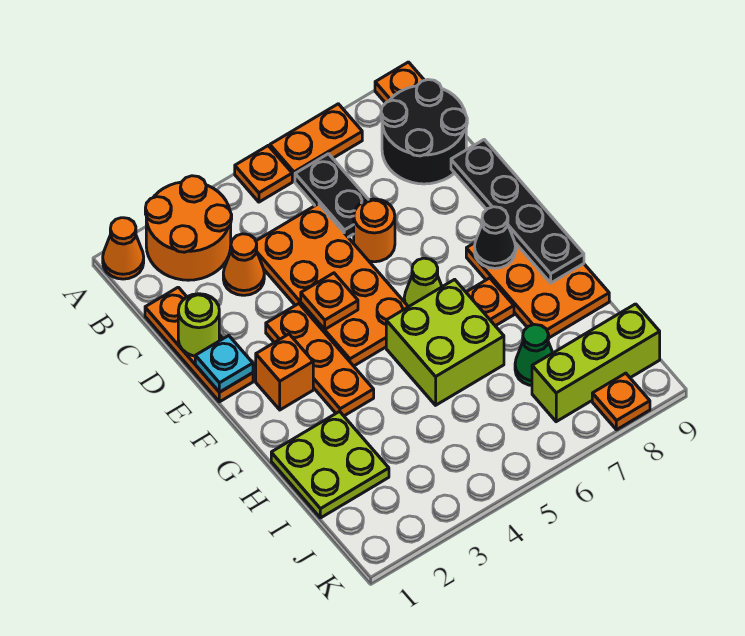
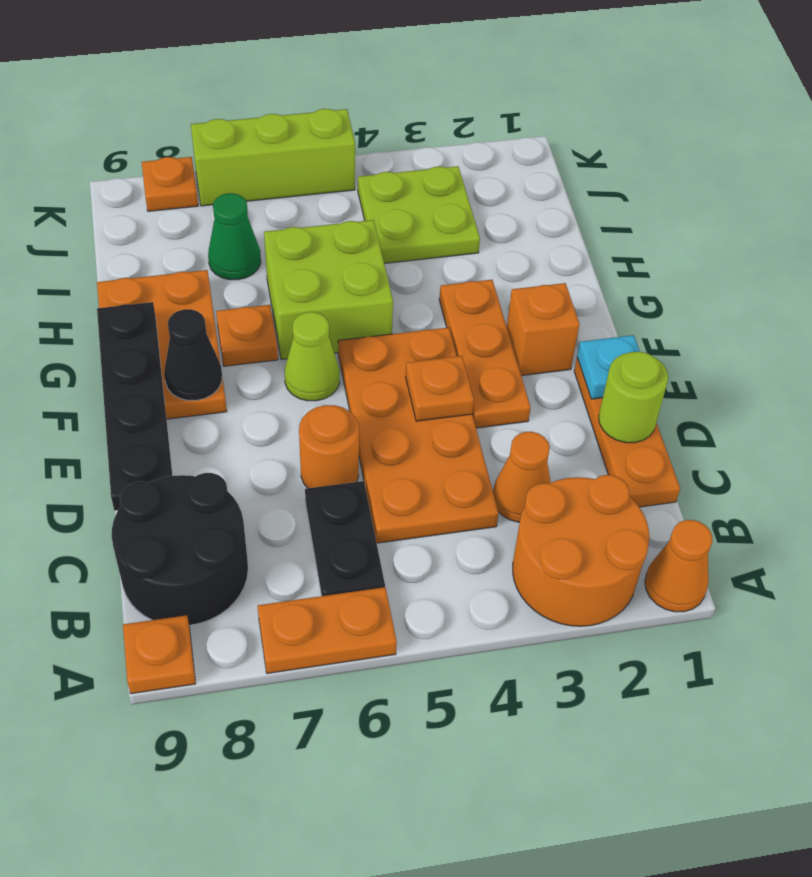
orange 1x1 plate [235,146,292,202] -> none
lime 2x2 plate [271,412,389,518] -> lime 2x2 plate moved to [358,166,480,264]
lime 1x3 brick [532,304,660,422] -> lime 1x3 brick moved to [191,109,355,206]

